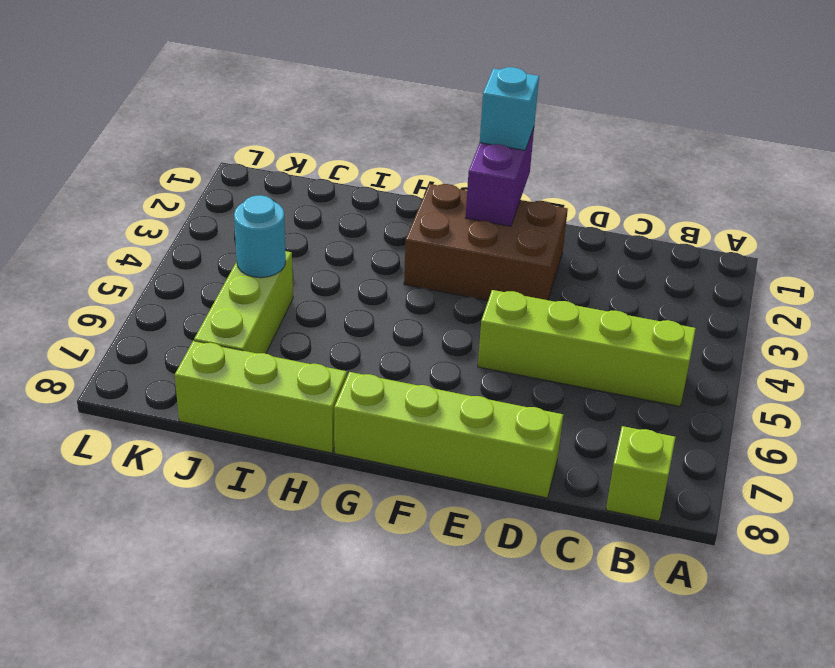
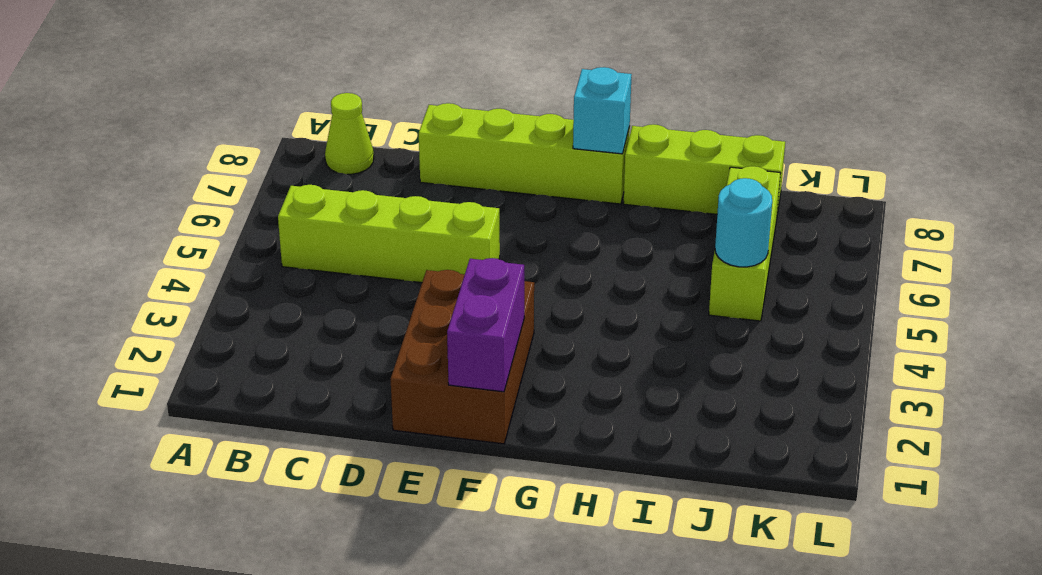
lime 1x1 brick [606,426,676,521] -> lime 1x1 cone [325,93,374,174]
brown 2x3 brick [404,184,568,300] -> brown 2x3 brick turned to [391,270,534,444]
cyan 1x1 brick [480,67,539,150] -> cyan 1x1 brick moved to [573,67,632,154]

